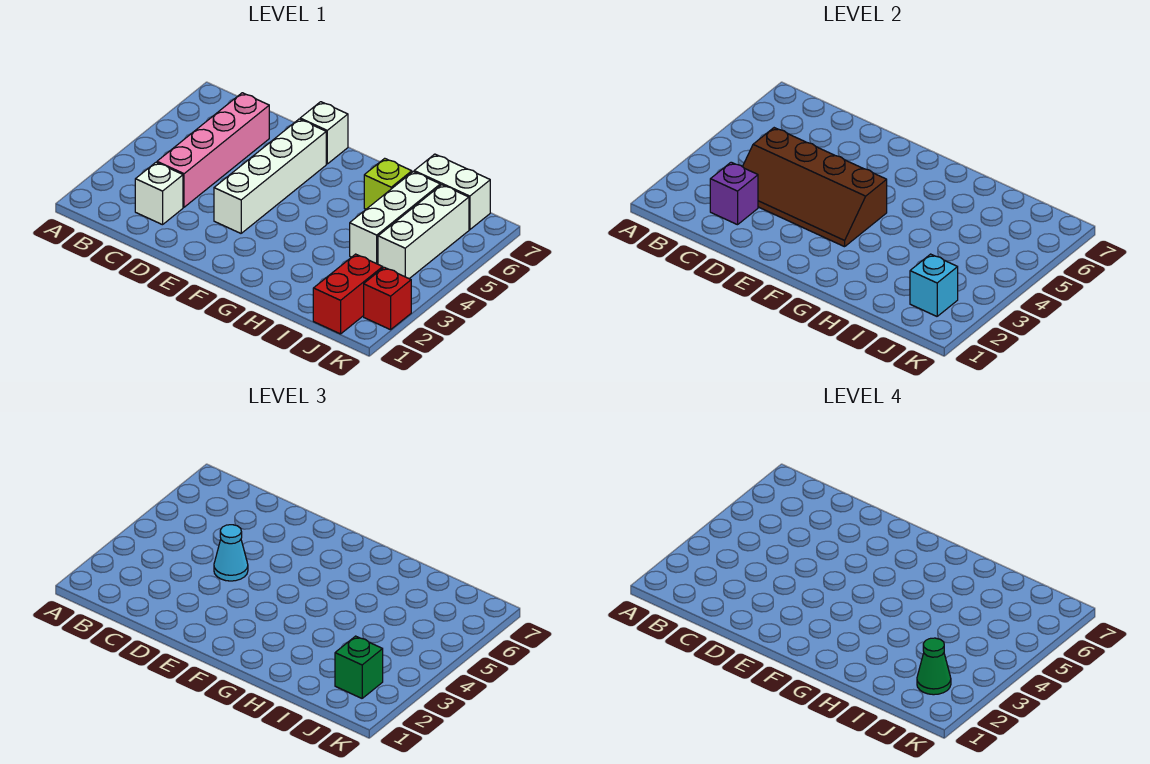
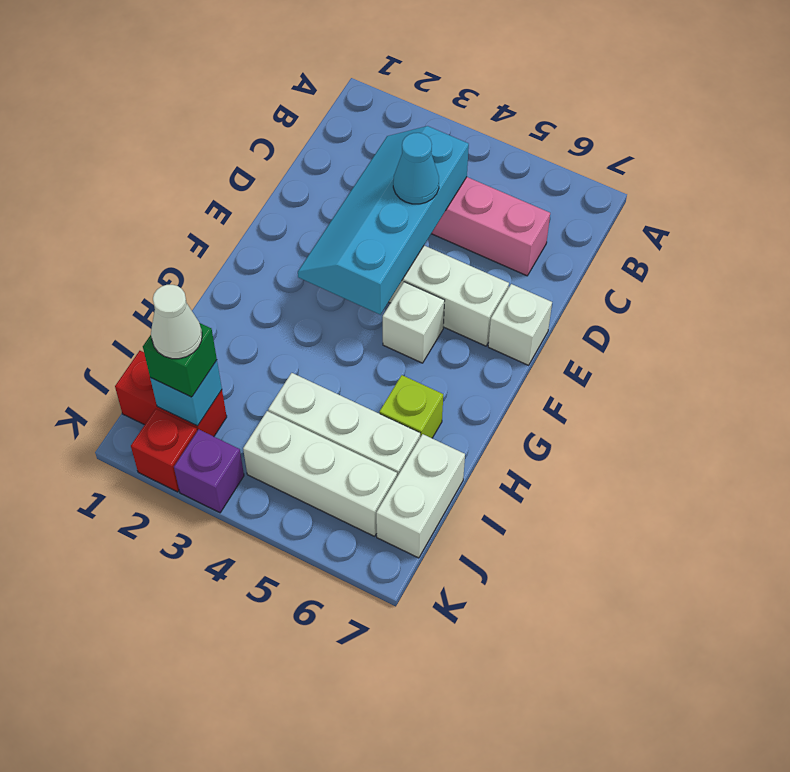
white 1x1 brick [135,162,183,225] -> white 1x1 brick moved to [383,282,445,363]
purple 1x1 brick [710,162,758,225] -> purple 1x1 brick moved to [174,429,244,513]
brown 2x4 slope [743,128,887,247] -> cyan 2x4 slope [298,126,469,314]
green 1x1 cone [917,638,951,695] -> white 1x1 cone [151,285,202,359]

